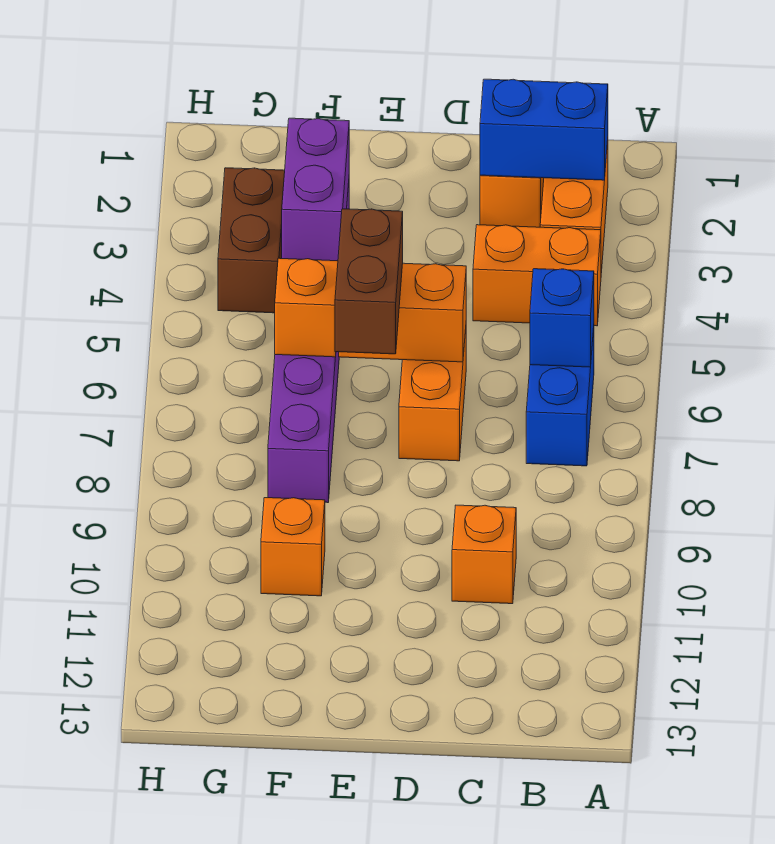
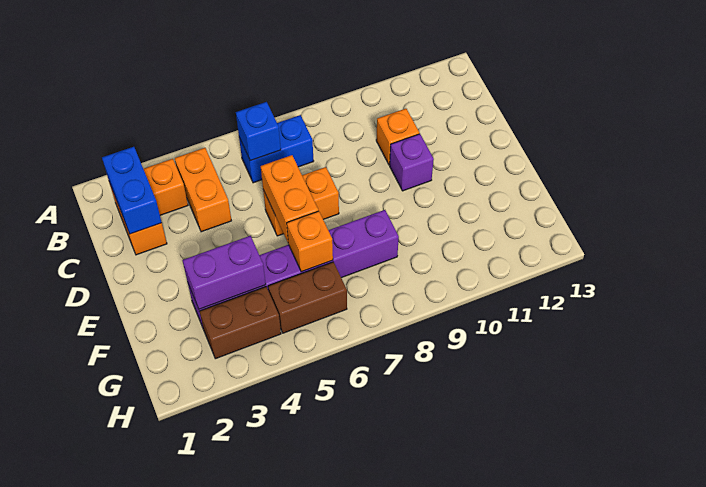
none -> purple 1x1 brick [390,134,434,191]
brown 1x2 brick [335,209,403,354] -> brown 1x2 brick moved to [268,262,347,333]
orange 1x1 brick [261,498,325,596] -> none

